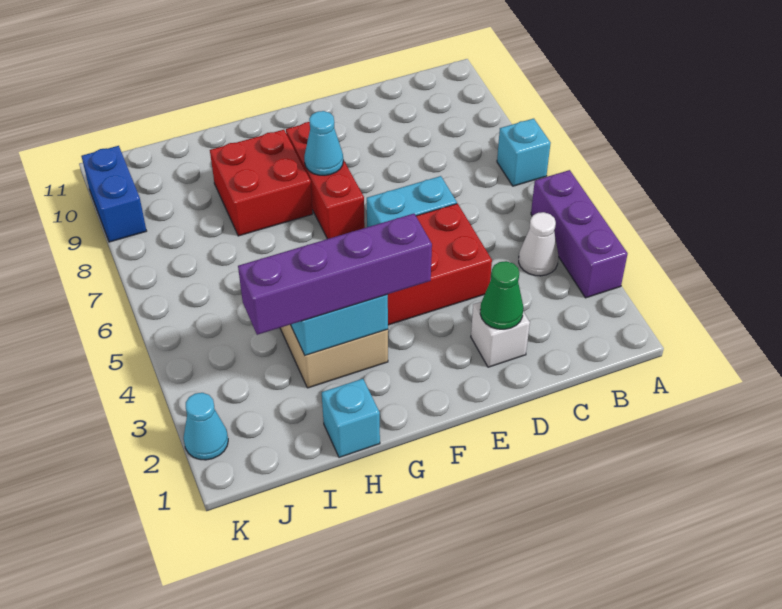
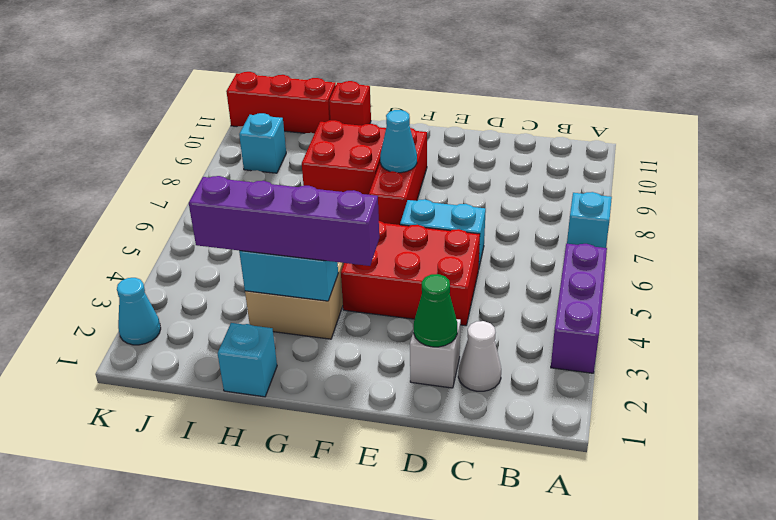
white 1x1 cone [519,212,558,276] -> white 1x1 cone moved to [458,321,501,391]
none -> red 1x1 brick [329,81,371,126]
none -> red 1x3 brick [226,72,336,134]
none -> cyan 1x1 brick [239,113,286,173]
blue 1x2 brick [81,146,146,242] -> none

